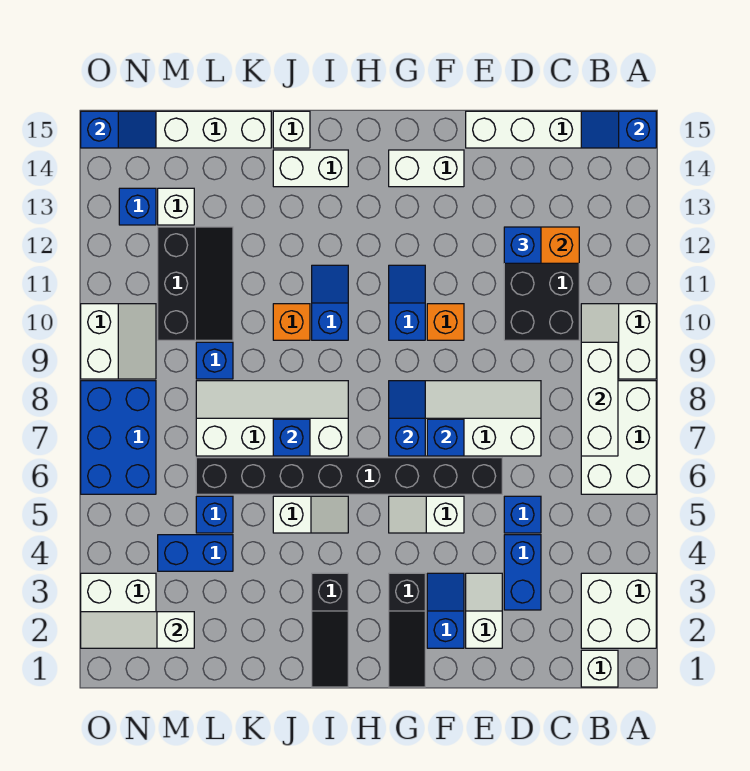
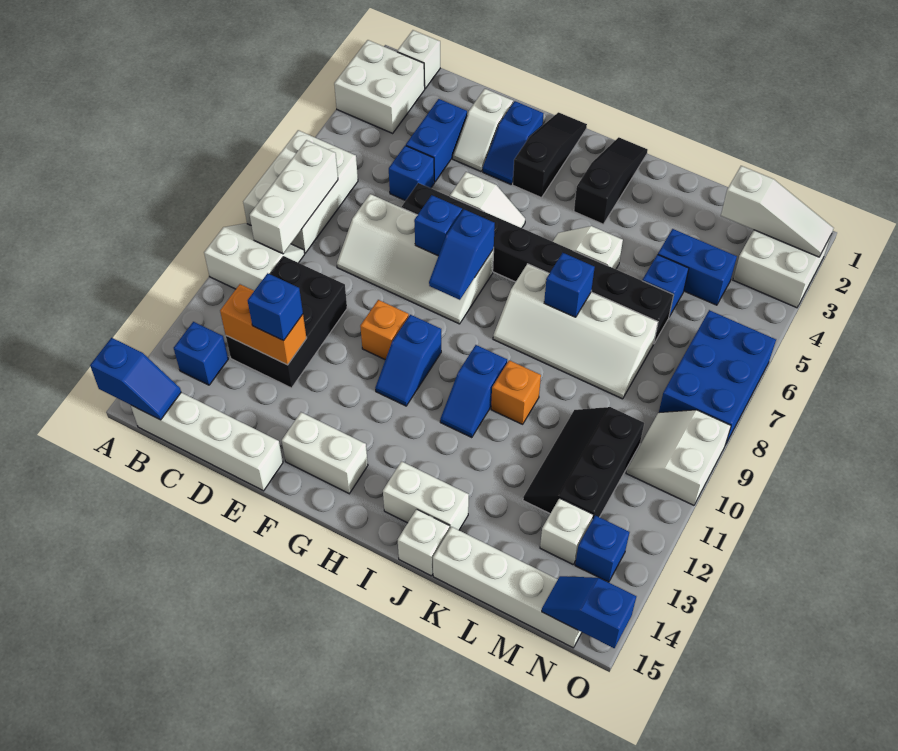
white 2x2 slope [581,304,656,379] -> white 2x2 slope turned to [204,223,305,291]
blue 1x1 brick [196,342,233,379] -> blue 1x1 brick moved to [174,322,228,385]

